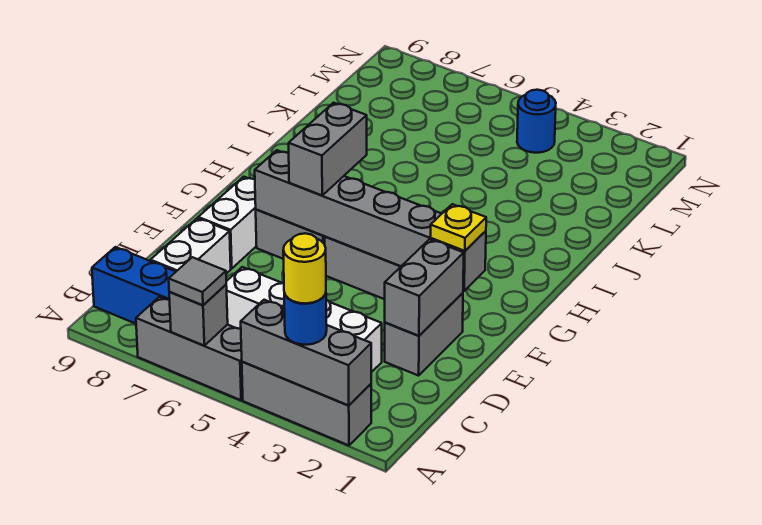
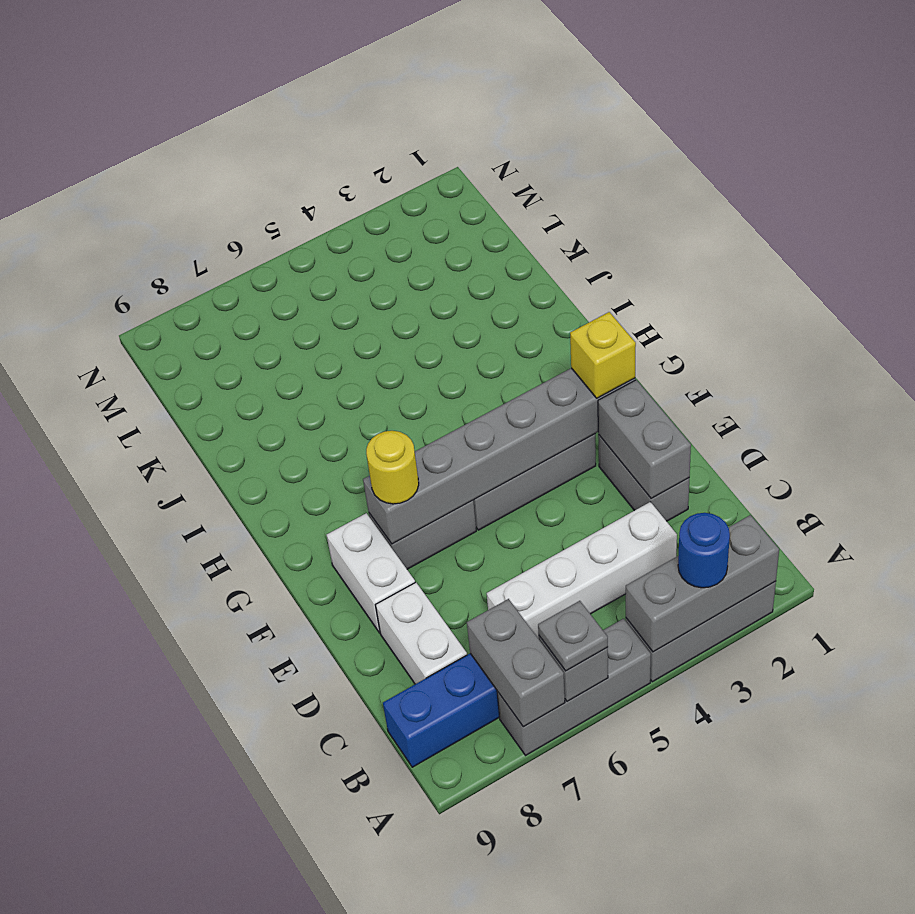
yellow 1x1 round brick [283,233,326,303] -> yellow 1x1 round brick moved to [366,431,419,504]
grey 1x1 tile [169,257,226,305] -> grey 1x1 plate [538,601,608,671]
yellow 1x1 plate [430,204,486,251] -> yellow 1x1 brick [570,312,636,398]
grey 1x2 brick [289,103,367,195] -> grey 1x2 brick moved to [467,599,565,727]
blue 1x1 round brick [517,90,556,153] -> none

